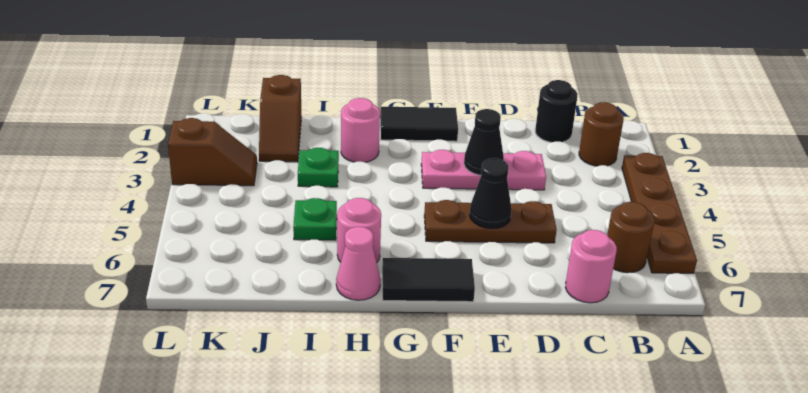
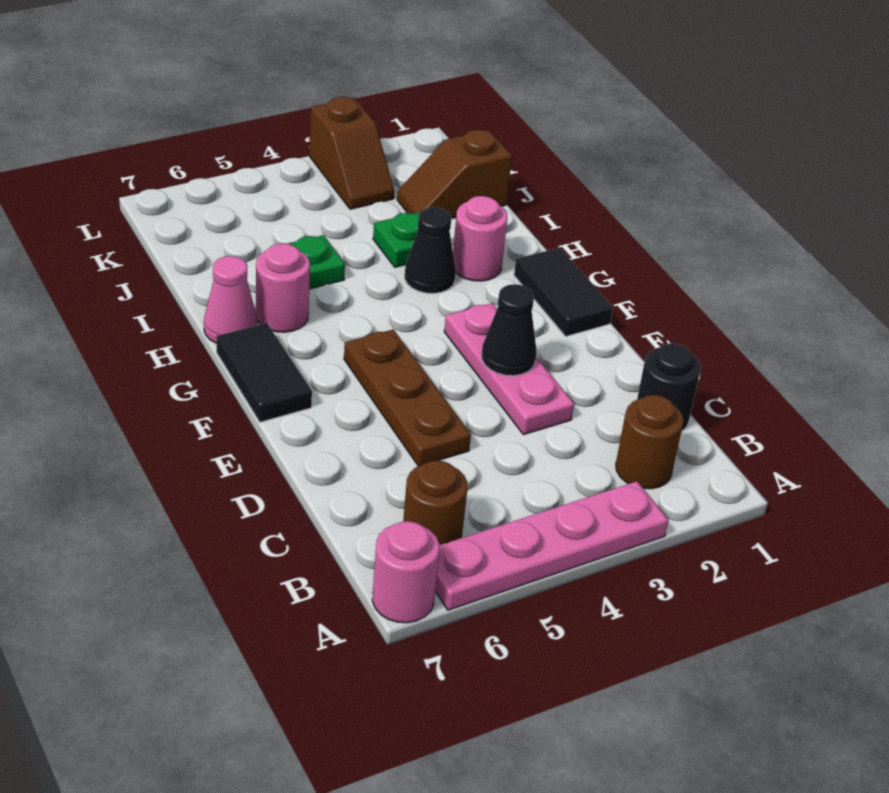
brown 1x4 plate [622,153,697,273] -> pink 1x4 plate [435,481,668,610]
pink 1x1 round brick [565,230,617,303] -> pink 1x1 round brick moved to [372,521,439,623]
black 1x1 cone [470,158,512,229] -> black 1x1 cone moved to [405,207,456,293]

